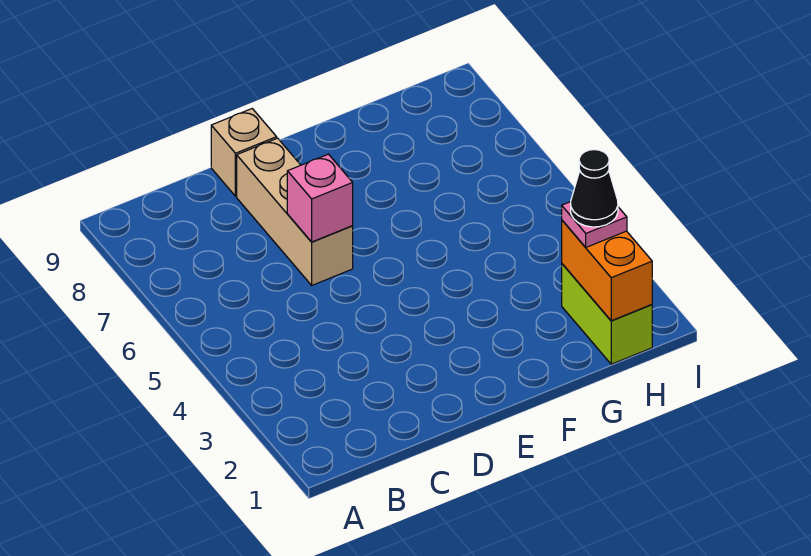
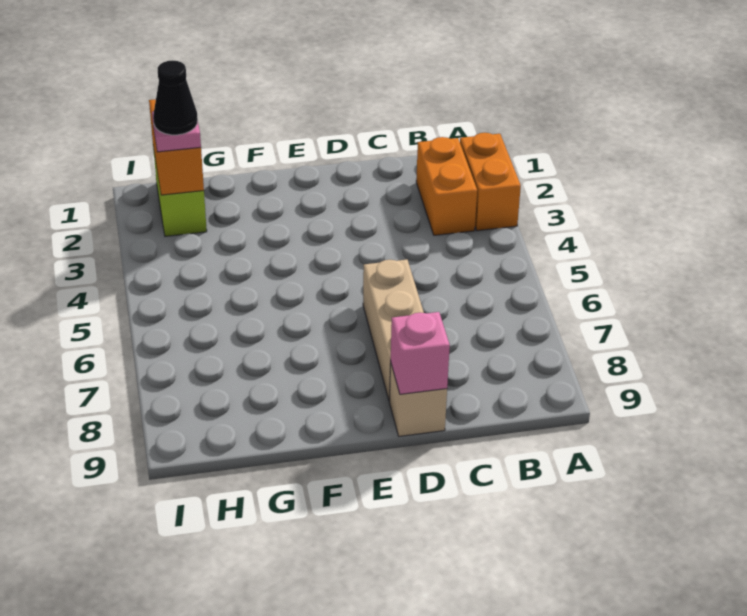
none -> orange 1x2 brick [460,133,521,231]
none -> orange 1x2 brick [416,137,477,235]
pink 1x1 brick [287,154,353,242] -> pink 1x1 brick moved to [391,312,450,394]

